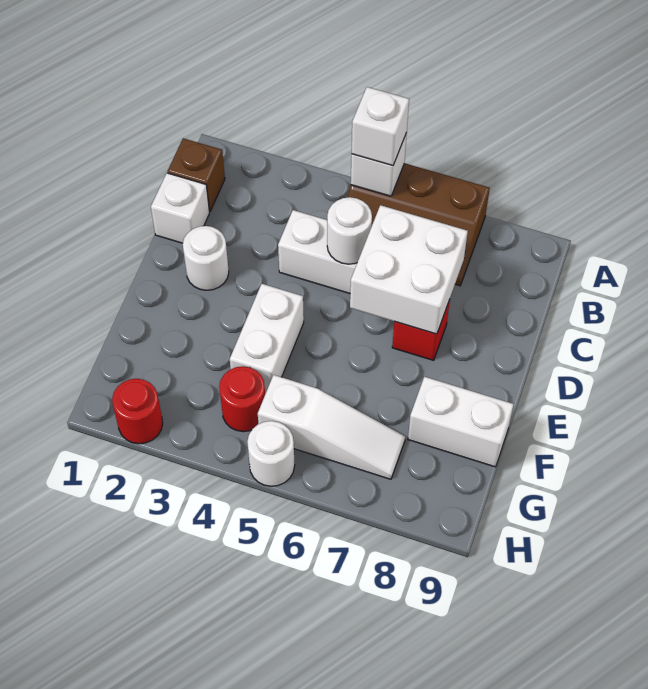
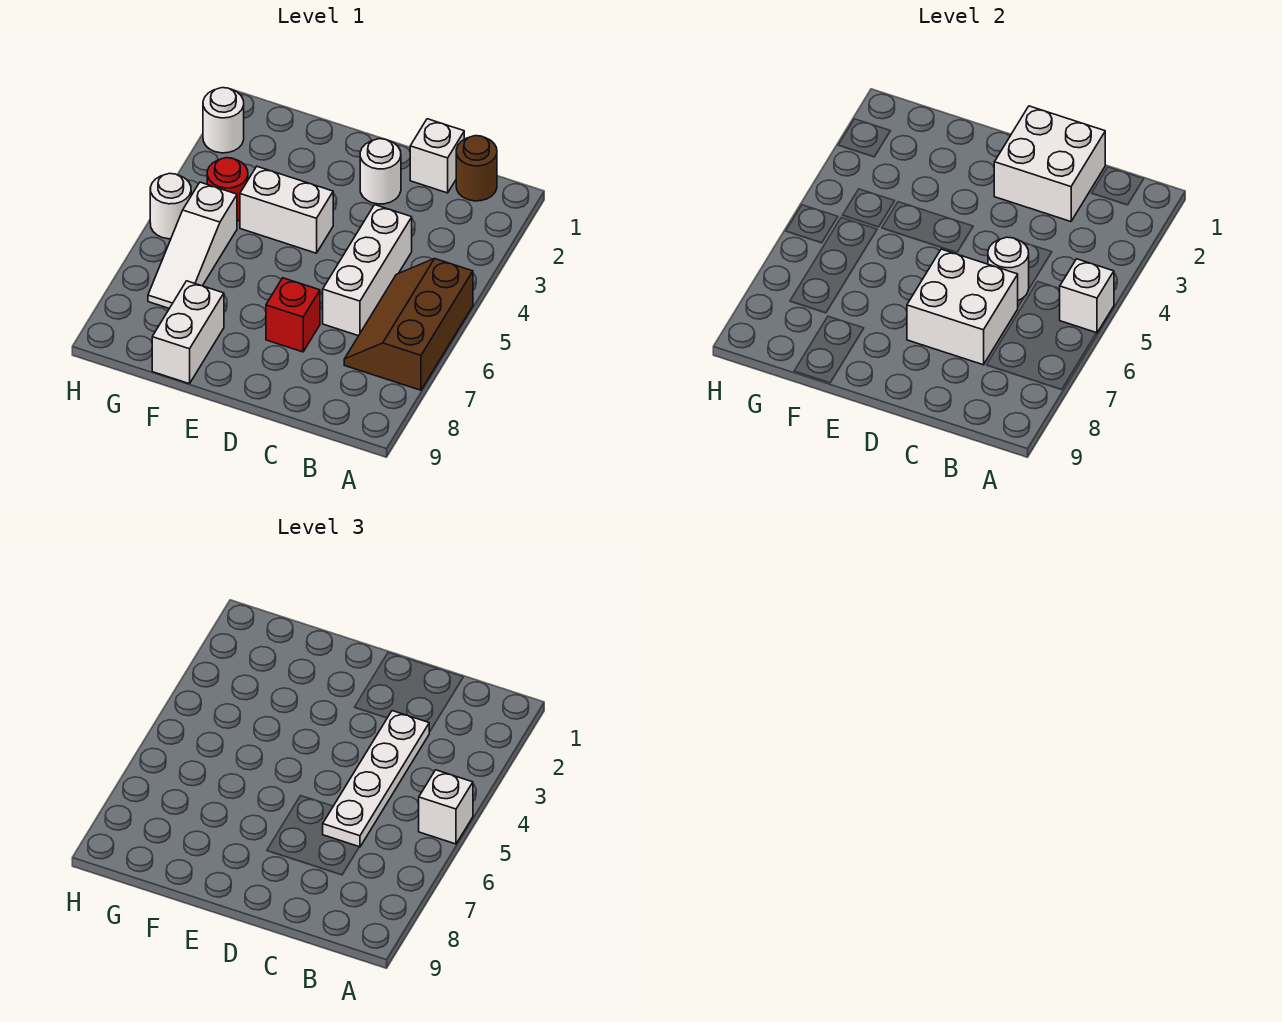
brown 1x1 brick [168,138,225,212] -> brown 1x1 round brick [456,136,497,201]
none -> white 2x2 brick [994,106,1105,221]
none -> white 1x4 plate [323,711,429,847]
red 1x1 round brick [112,379,163,444] -> white 1x1 round brick [203,88,244,153]

